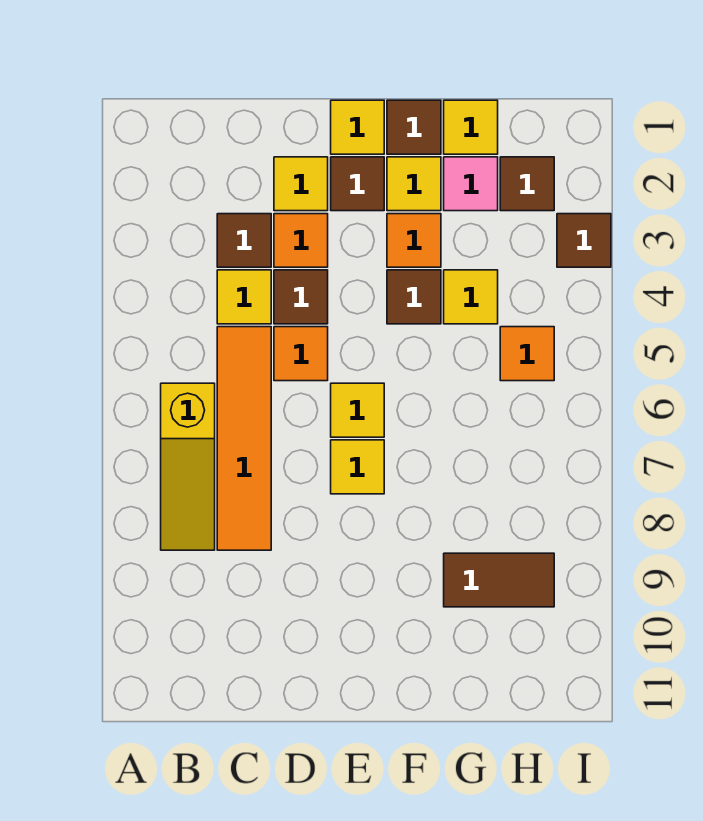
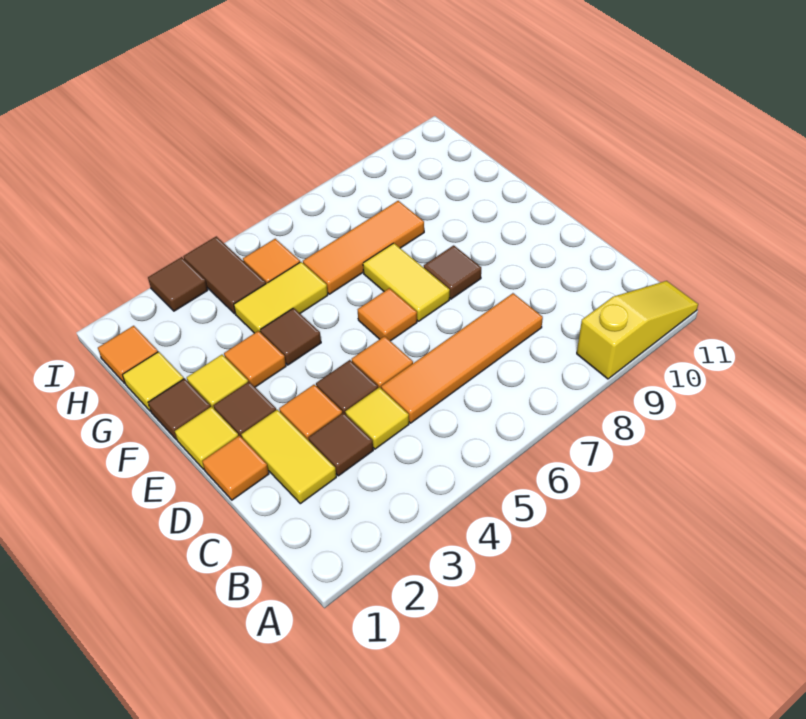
yellow 1x3 slope [161,383,215,550] -> yellow 1x3 slope moved to [577,281,698,379]
none -> orange 1x1 tile [202,436,269,500]
yellow 1x1 tile [274,157,328,211] -> yellow 1x2 tile [241,410,336,504]
yellow 1x1 tile [331,383,384,437] -> orange 1x1 tile [358,288,417,341]
yellow 1x1 tile [331,440,384,494] -> yellow 1x2 tile [363,243,450,321]
pink 1x1 tile [444,157,498,211] -> none
yellow 1x1 tile [444,270,498,324] -> yellow 1x2 tile [234,262,328,333]
none -> orange 1x3 tile [303,201,424,294]
brown 1x2 tile [444,553,554,607] -> brown 1x2 tile moved to [183,236,266,314]
none -> orange 1x1 tile [98,326,158,383]
brown 1x1 tile [500,157,554,211] -> brown 1x1 tile moved to [424,245,481,299]

